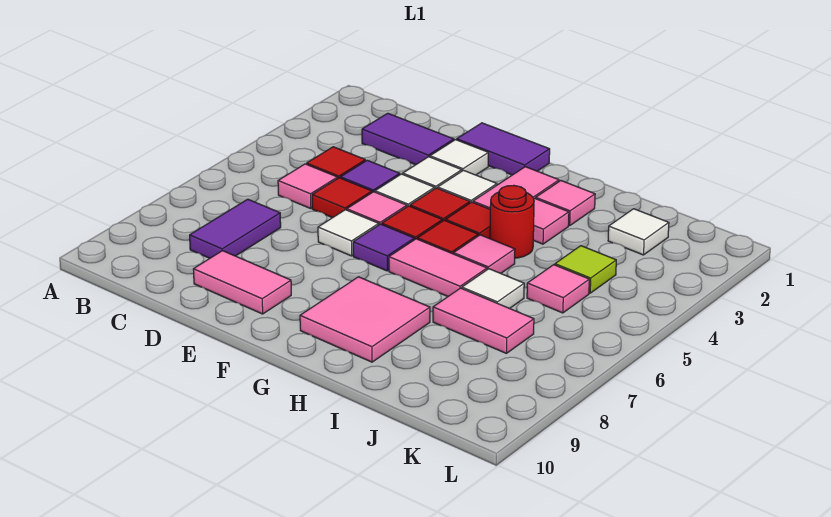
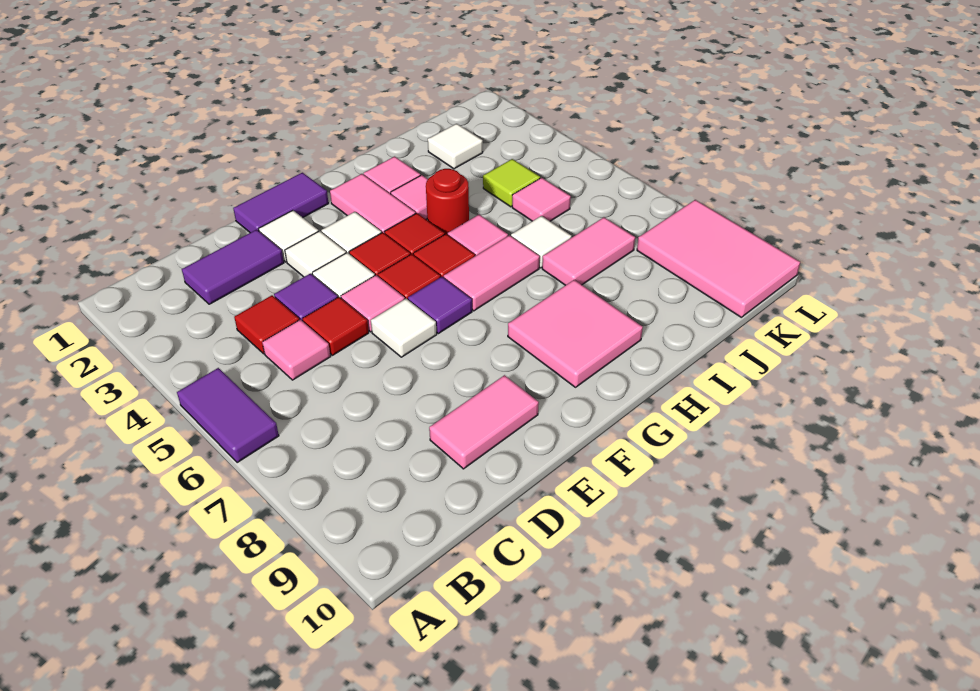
purple 1x2 tile [190,199,281,258] -> purple 1x2 tile moved to [177,368,279,463]
none -> pink 2x3 tile [637,200,800,317]

